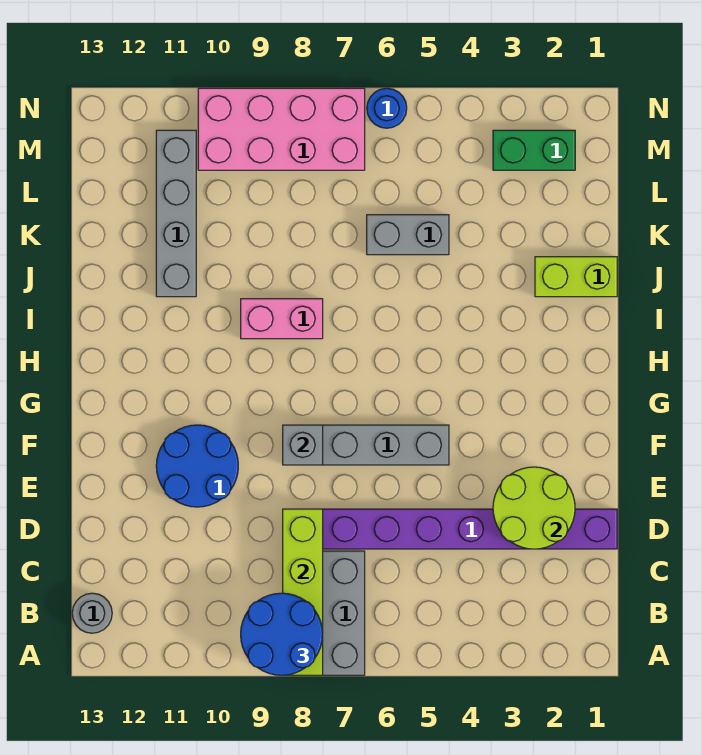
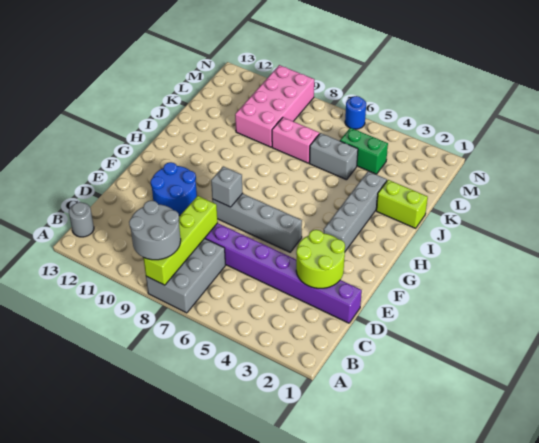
blue 2x2 round brick [241,593,323,675] -> grey 2x2 round brick [129,201,181,260]
pink 1x2 brick [241,299,323,339] -> pink 1x2 brick moved to [272,117,319,163]
grey 1x4 brick [156,130,196,297] -> grey 1x4 brick moved to [324,171,387,251]
green 1x2 brick [493,130,575,170] -> green 1x2 brick moved to [340,128,388,174]
pink 2x4 brick [198,88,365,170] -> pink 2x4 brick turned to [235,65,314,147]

